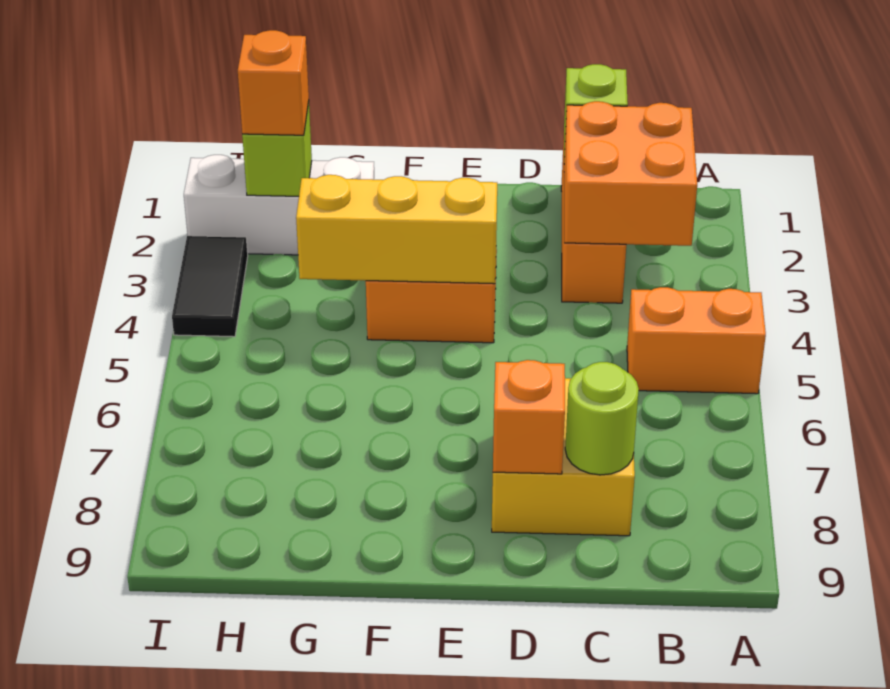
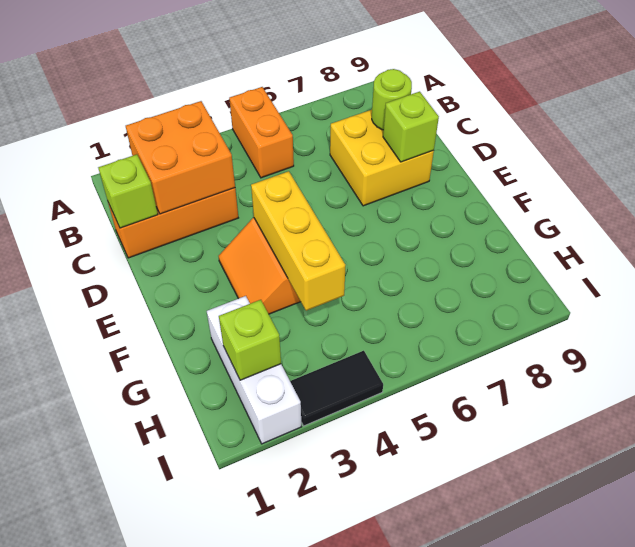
orange 1x1 brick [493,360,565,474] -> lime 1x1 brick [383,92,439,162]
orange 1x1 brick [238,30,309,135] -> none

